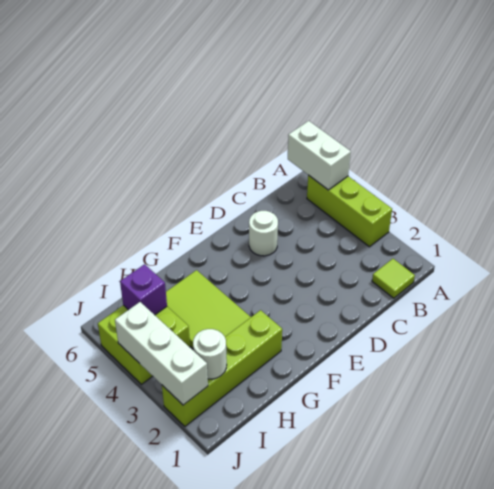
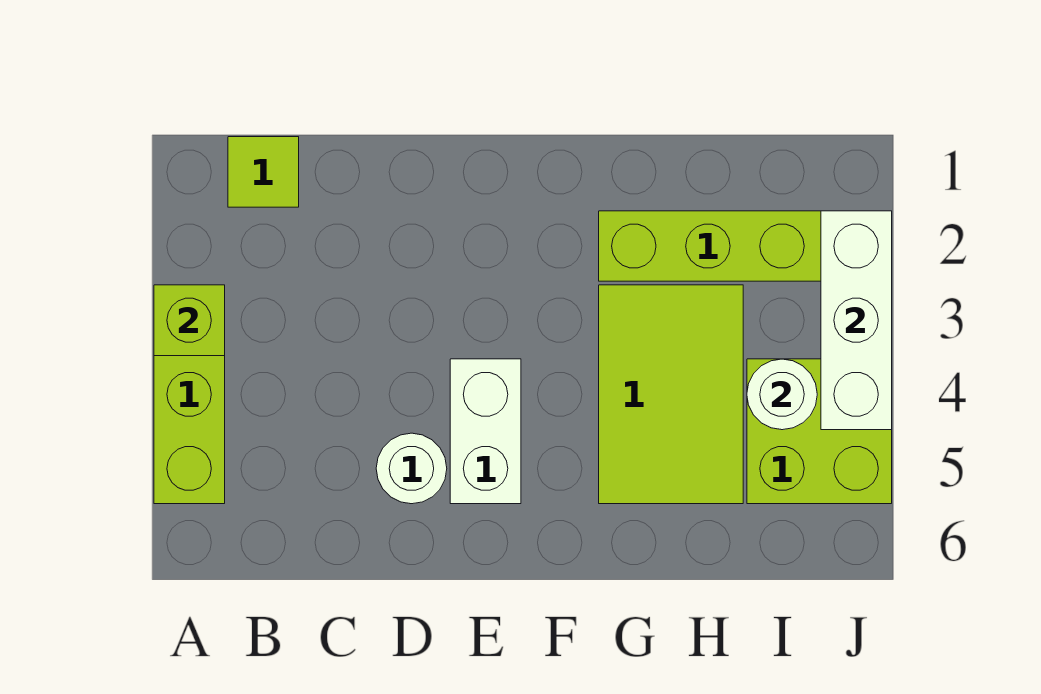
none -> lime 1x1 brick [154,285,225,356]
white 1x2 brick [288,121,351,190] -> white 1x2 brick moved to [450,359,521,504]
white 1x1 round brick [193,329,227,379] -> white 1x1 round brick moved to [747,359,817,430]
purple 1x1 brick [120,264,167,315] -> none

